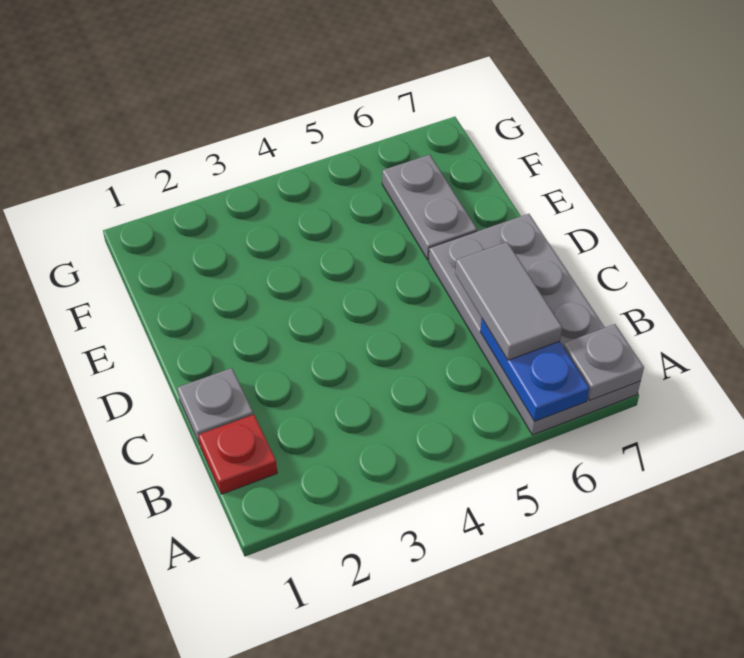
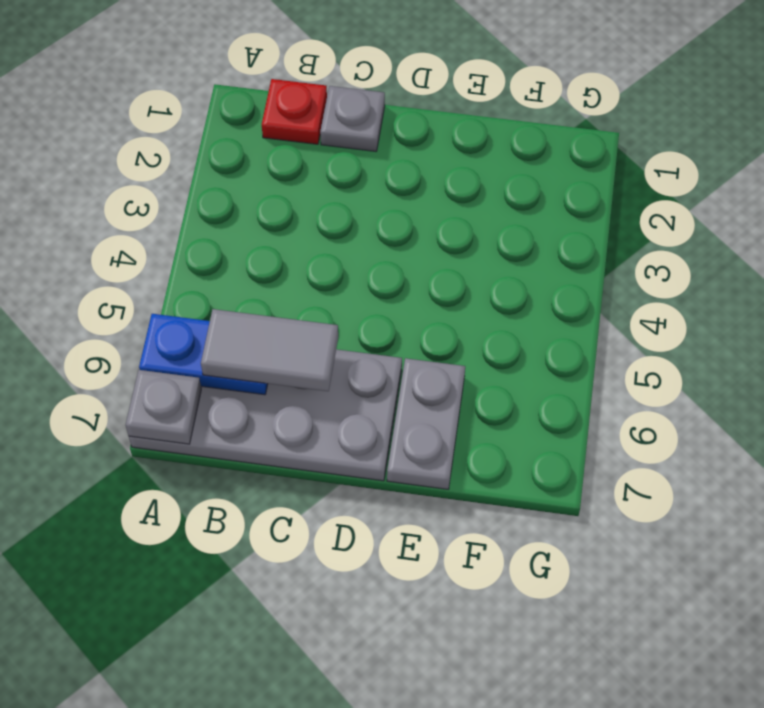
grey 1x2 plate [382,155,477,260] -> grey 1x2 plate turned to [387,358,465,489]

